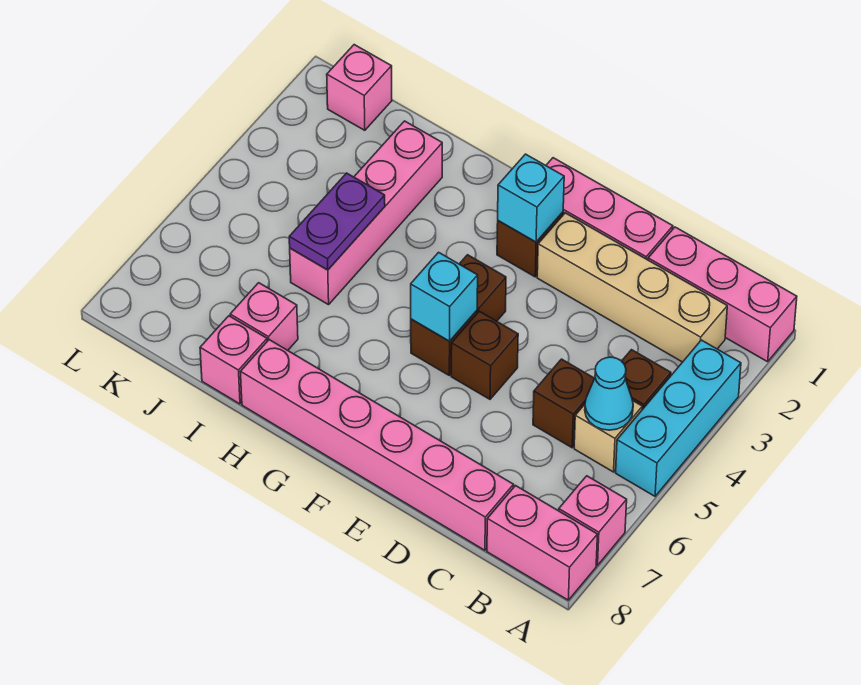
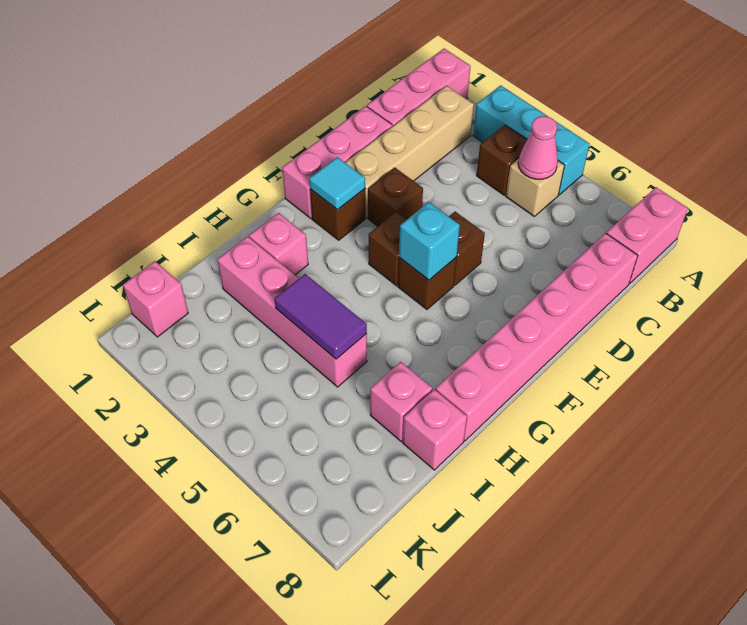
pink 1x1 brick [559,476,627,565] -> pink 1x1 brick moved to [249,213,308,275]
cyan 1x1 cone [585,357,633,430] -> pink 1x1 cone [518,116,558,179]
brown 1x1 brick [533,359,595,448] -> brown 1x1 brick moved to [368,168,423,226]
cyan 1x1 brick [498,154,564,242] -> cyan 1x1 tile [309,157,365,210]
purple 1x2 plate [289,173,385,270] -> purple 1x2 tile [275,274,367,359]

